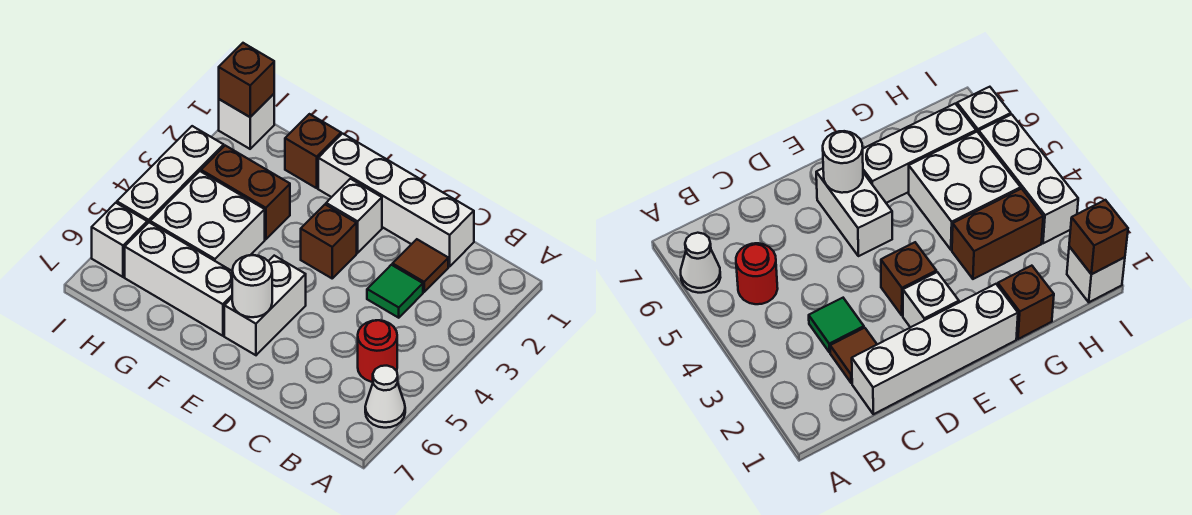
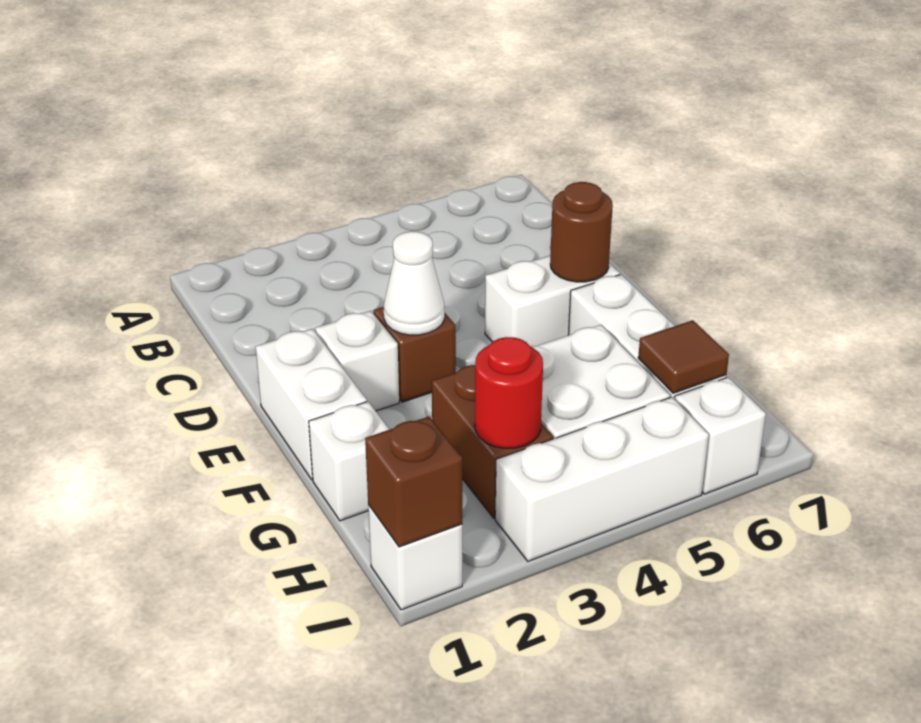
white 1x1 cone [365,366,405,428] -> white 1x1 cone moved to [384,231,444,335]
red 1x1 round brick [358,320,397,382] -> red 1x1 round brick moved to [475,337,543,448]
white 1x4 brick [318,134,474,267] -> white 1x2 brick [256,329,367,480]
brown 1x1 tile [393,239,448,292] -> brown 1x1 tile moved to [638,320,729,393]
green 1x1 tile [367,265,423,318] -> none
white 1x1 round brick [232,255,272,317] -> brown 1x1 round brick [550,182,613,282]
brown 1x1 brick [285,114,341,188] -> white 1x1 brick [309,402,390,521]

